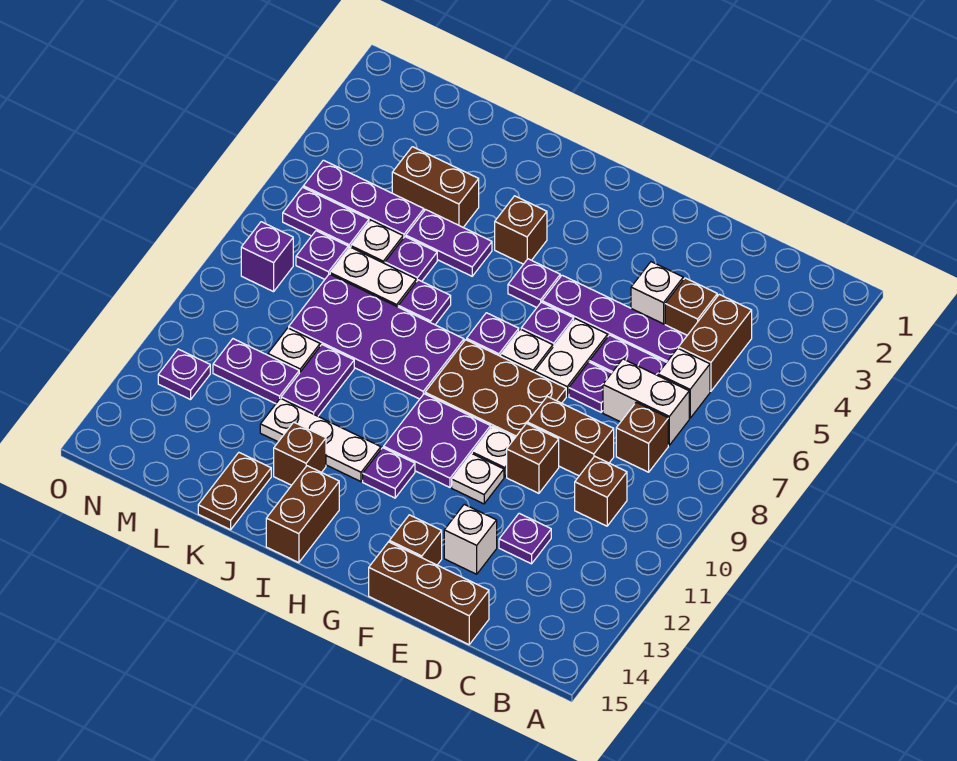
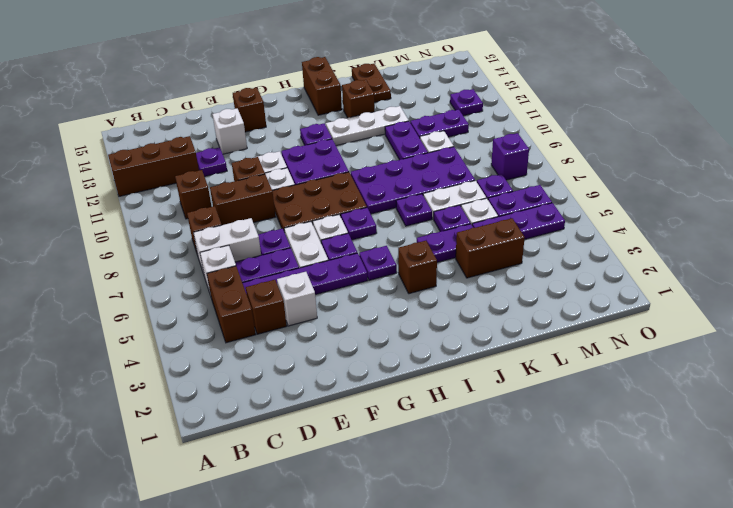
brown 1x3 brick [369,542,489,644] -> brown 1x3 brick moved to [108,136,199,196]

